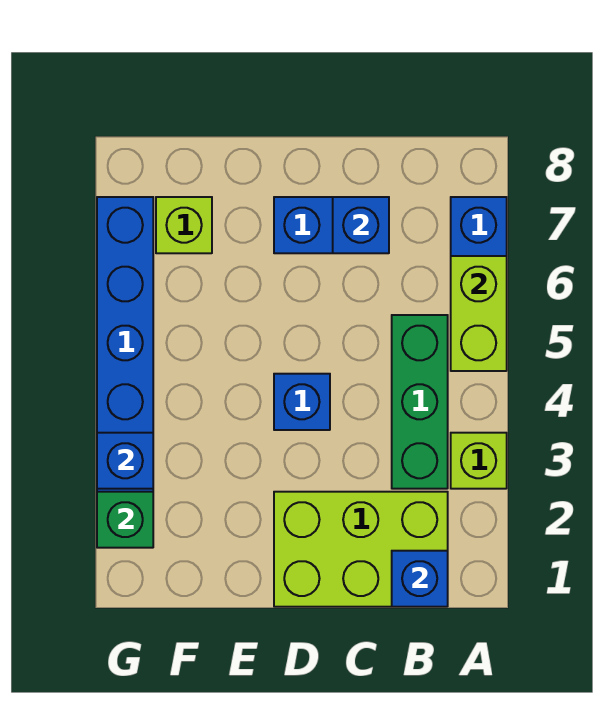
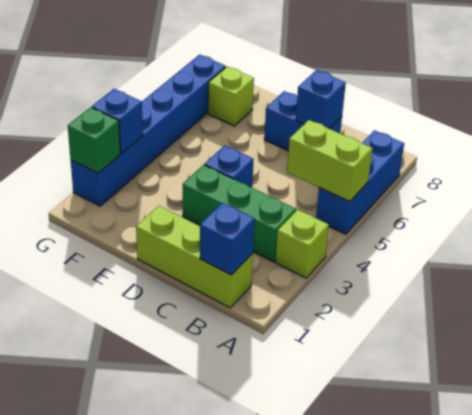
lime 1x2 brick [451,256,507,371] -> lime 1x2 brick turned to [287,120,372,201]
lime 2x3 brick [274,492,448,607] -> lime 1x3 brick [136,206,253,308]
green 1x3 brick [392,315,448,489] -> green 1x3 brick turned to [183,165,296,262]

